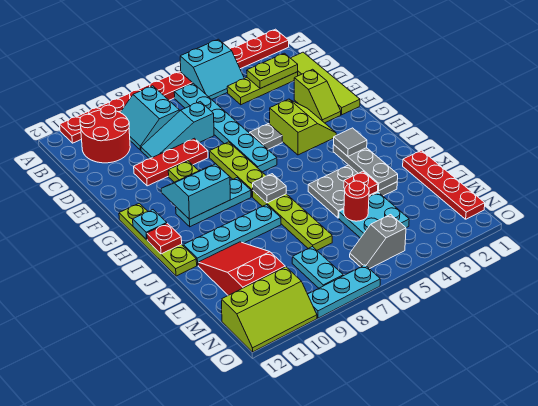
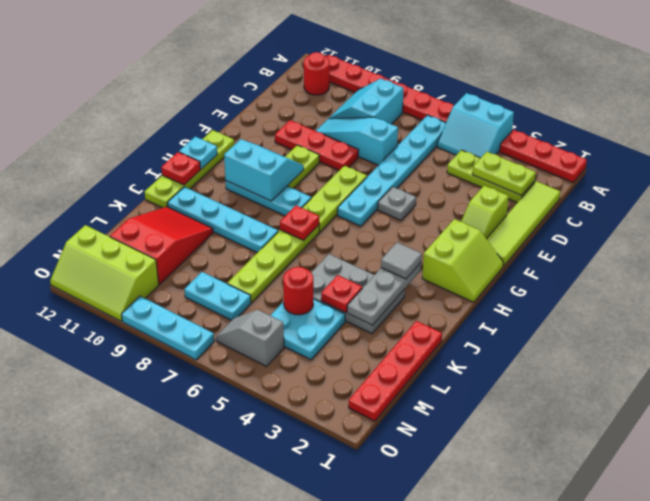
red 2x2 round brick [80,105,130,163] -> red 1x1 round brick [304,52,330,95]
lime 2x2 slope [270,99,336,155] -> lime 2x2 slope moved to [422,219,504,302]
grey 1x1 plate [253,174,286,203] -> red 1x1 plate [280,206,319,241]
cyan 1x2 plate [292,247,343,288] -> cyan 1x2 plate turned to [184,272,251,320]

